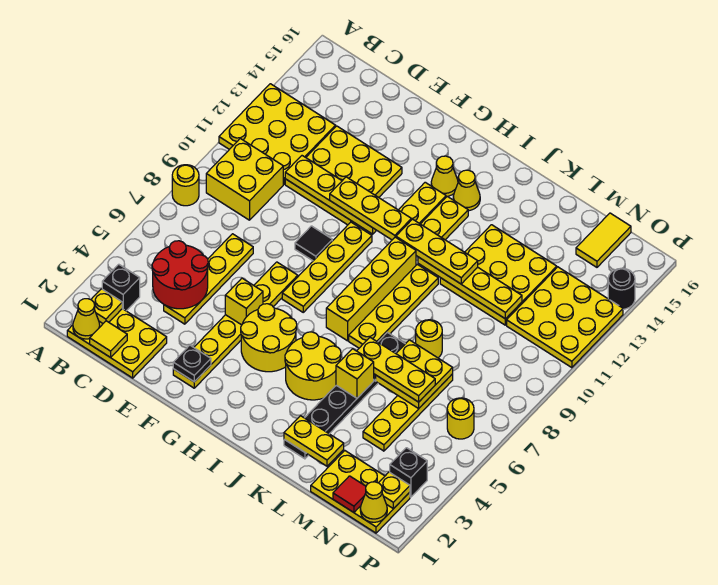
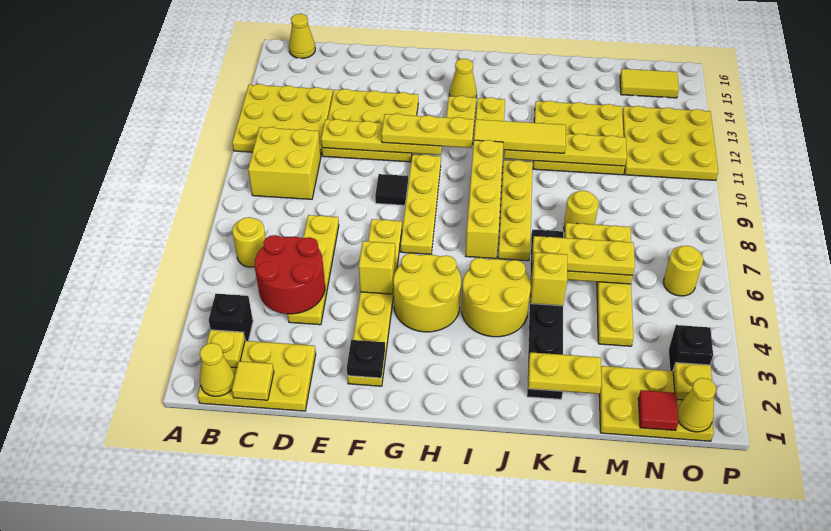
yellow 1x1 round brick [172,165,199,206] -> yellow 1x1 round brick moved to [232,217,266,267]
yellow 1x3 plate [396,219,478,284] -> yellow 1x3 tile [474,119,566,153]
yellow 1x1 cone [453,170,480,211] -> yellow 1x1 cone moved to [289,14,315,58]
yellow 1x2 tile [576,213,631,267] -> yellow 1x2 tile turned to [620,69,679,98]
black 1x1 round brick [608,268,635,309] -> none

